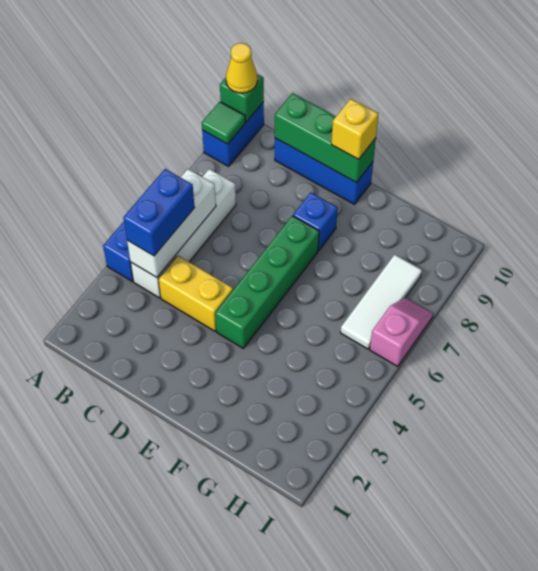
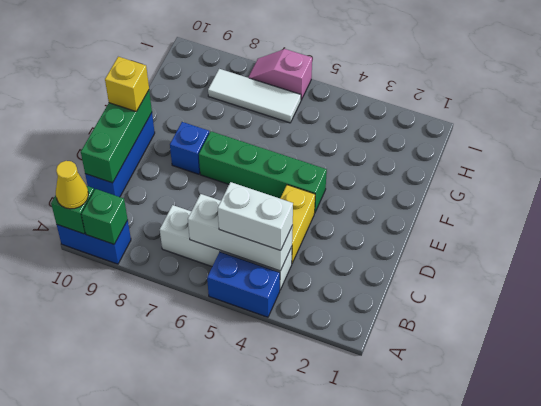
green 1x1 tile [202,102,245,144] -> green 1x1 brick [81,189,128,244]
blue 1x2 brick [123,169,195,256] -> white 1x2 brick [218,182,293,250]

